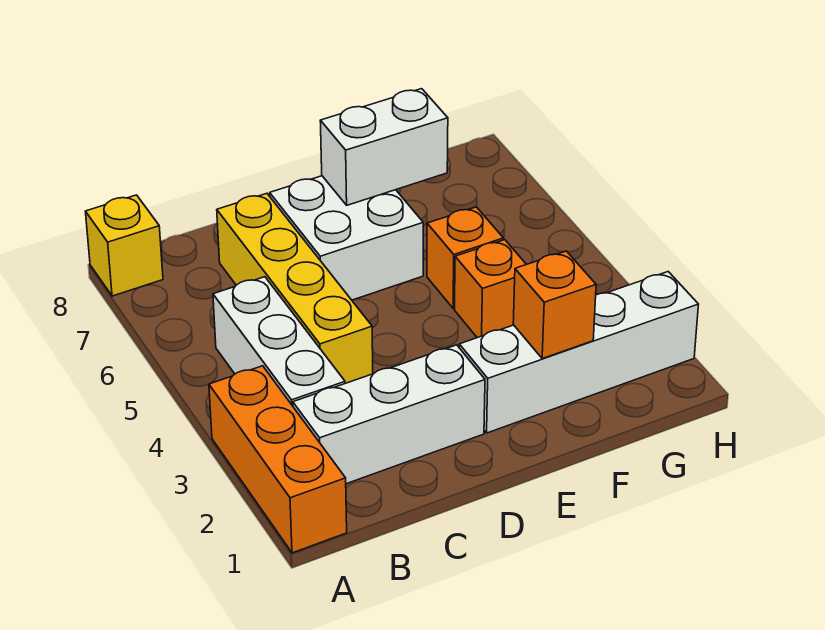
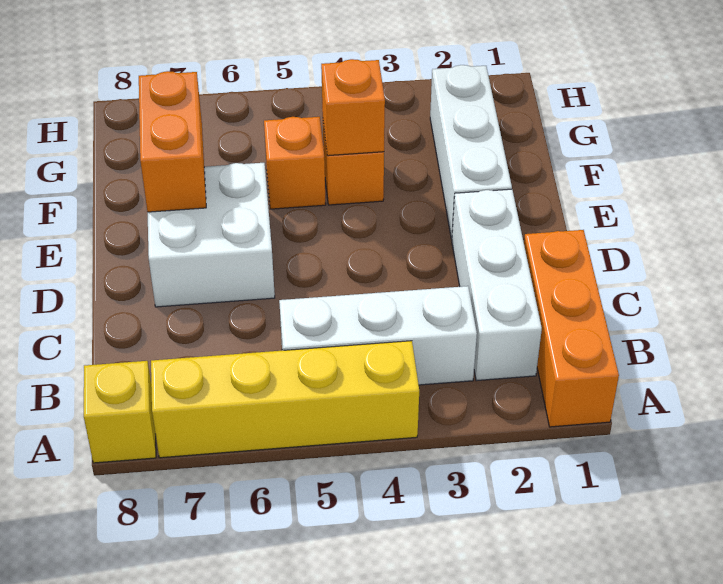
orange 1x3 brick [209,366,347,553] -> orange 1x3 brick turned to [524,230,619,427]
yellow 1x4 brick [217,193,373,383] -> yellow 1x4 brick moved to [151,341,419,458]
white 1x4 brick [459,272,699,433] -> white 1x3 brick [430,65,512,239]
white 1x2 brick [320,89,448,205] -> orange 1x2 brick [139,71,206,212]
orange 1x1 brick [513,251,596,359] -> orange 1x1 brick moved to [321,59,385,156]

